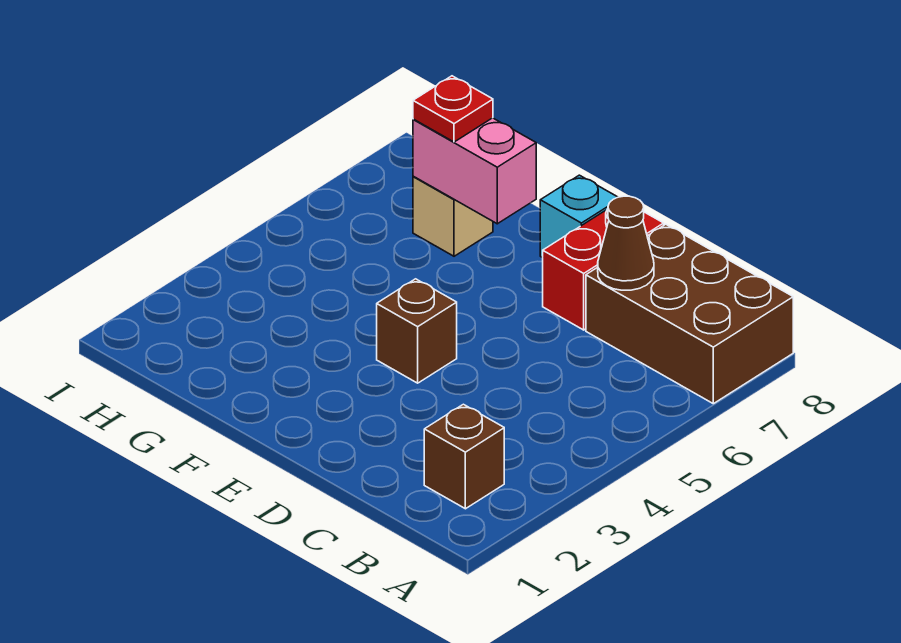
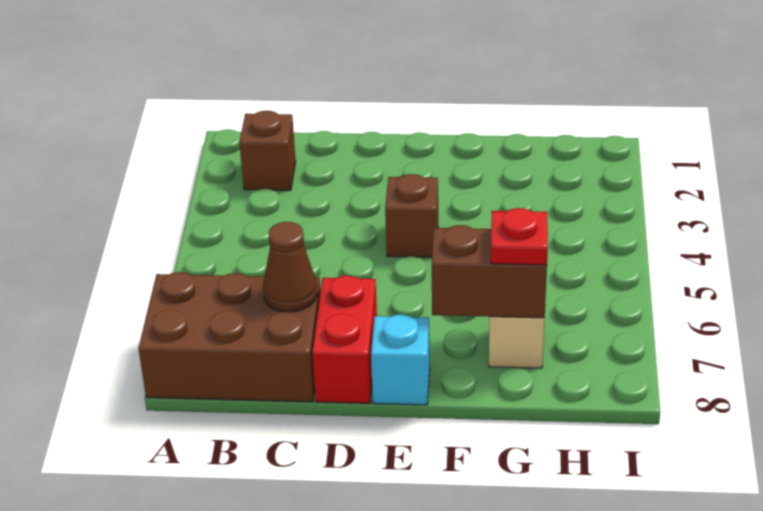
pink 1x2 brick [413,118,536,224] -> brown 1x2 brick [432,225,547,318]

